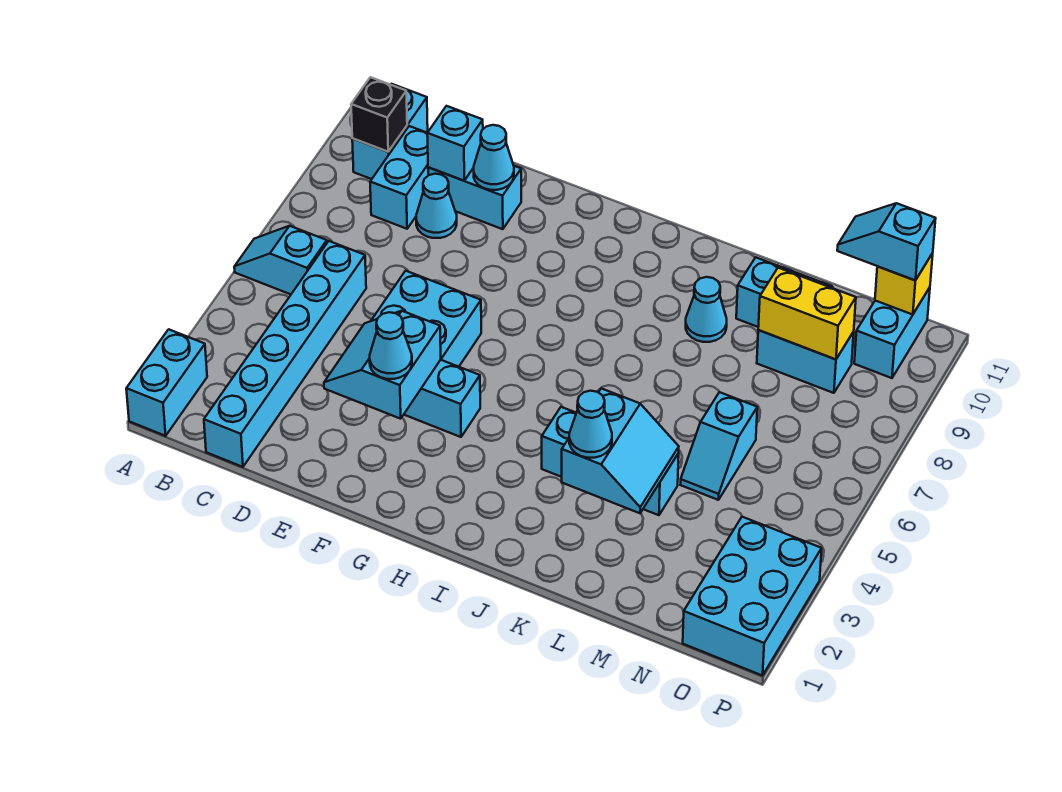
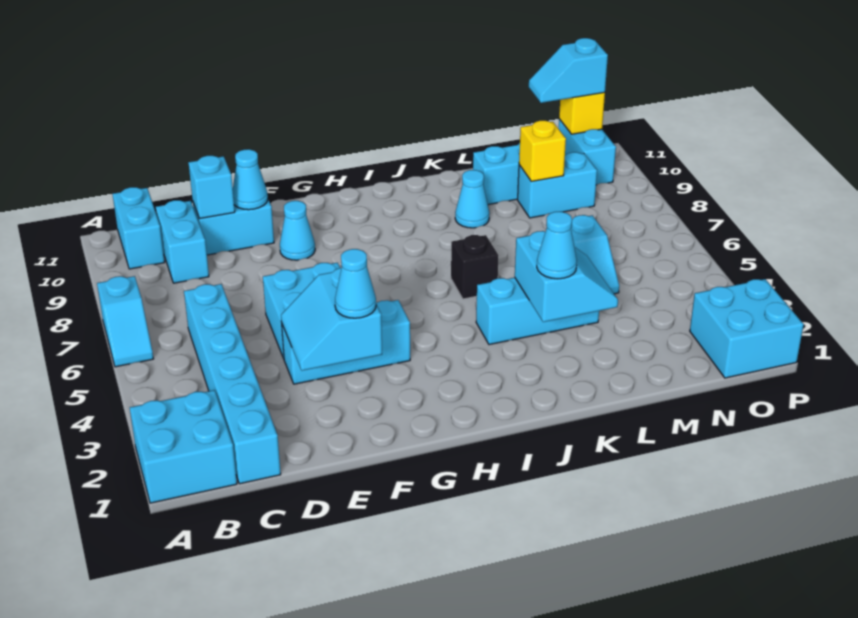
cyan 1x2 brick [126,329,207,436] -> cyan 2x2 brick [130,390,237,503]
cyan 1x2 slope [234,226,327,294] -> cyan 1x2 slope turned to [97,276,153,367]
black 1x1 brick [351,77,407,152] -> black 1x1 brick moved to [451,235,499,299]
cyan 1x1 cone [416,174,457,238] -> cyan 1x1 cone moved to [280,201,315,260]
yellow 1x2 brick [758,268,856,359] -> yellow 1x1 brick [519,121,566,182]
cyan 2x3 brick [683,517,822,676] -> cyan 2x2 brick [690,279,804,378]

